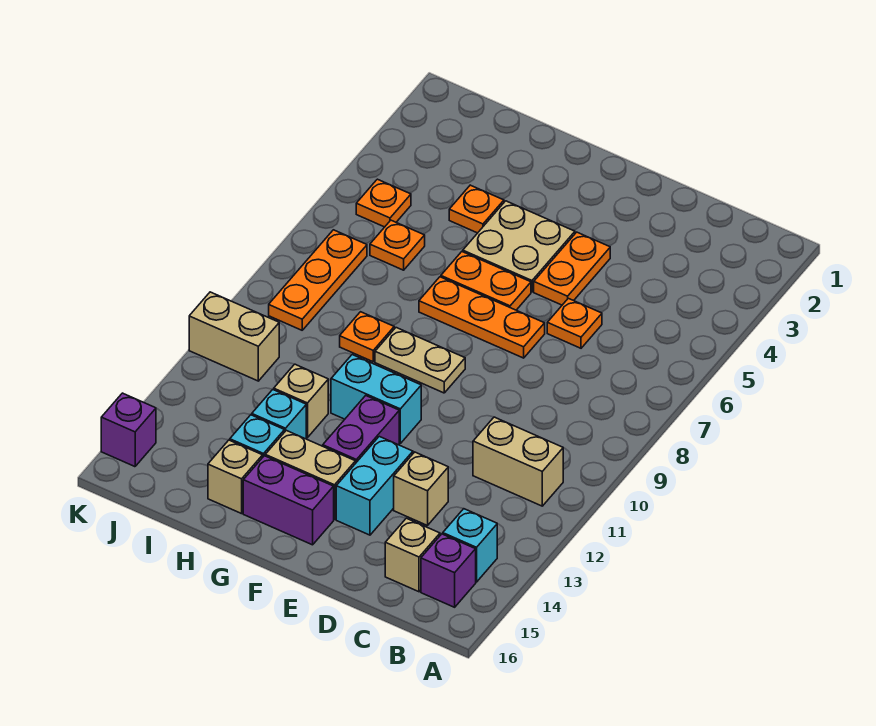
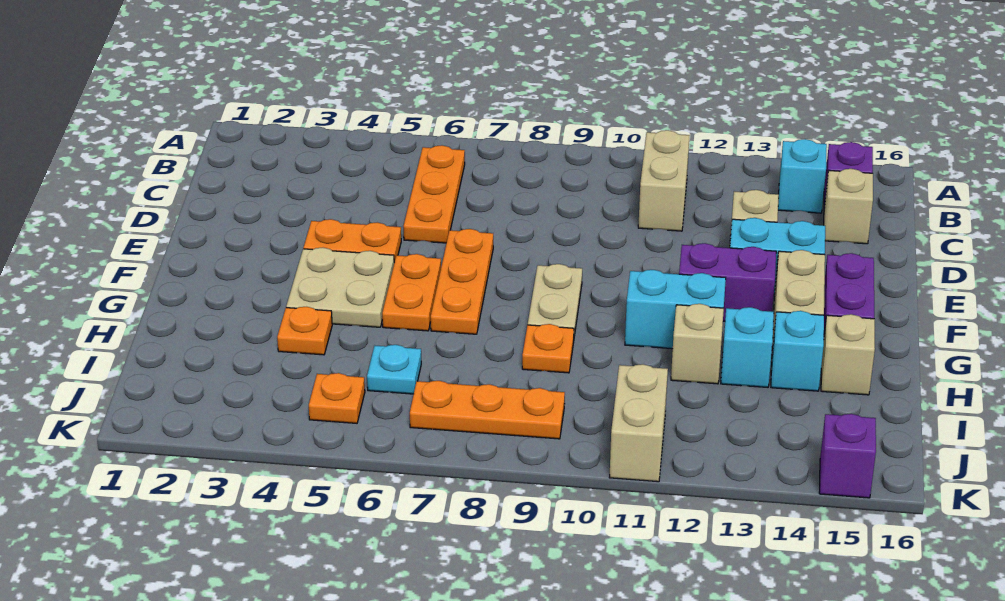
orange 1x1 plate [547,298,602,348] -> orange 1x3 plate [403,145,465,243]
cyan 1x2 brick [331,355,421,443] -> cyan 1x2 brick turned to [625,270,726,349]
orange 1x1 plate [370,220,425,270] -> cyan 1x1 plate [367,345,421,394]

